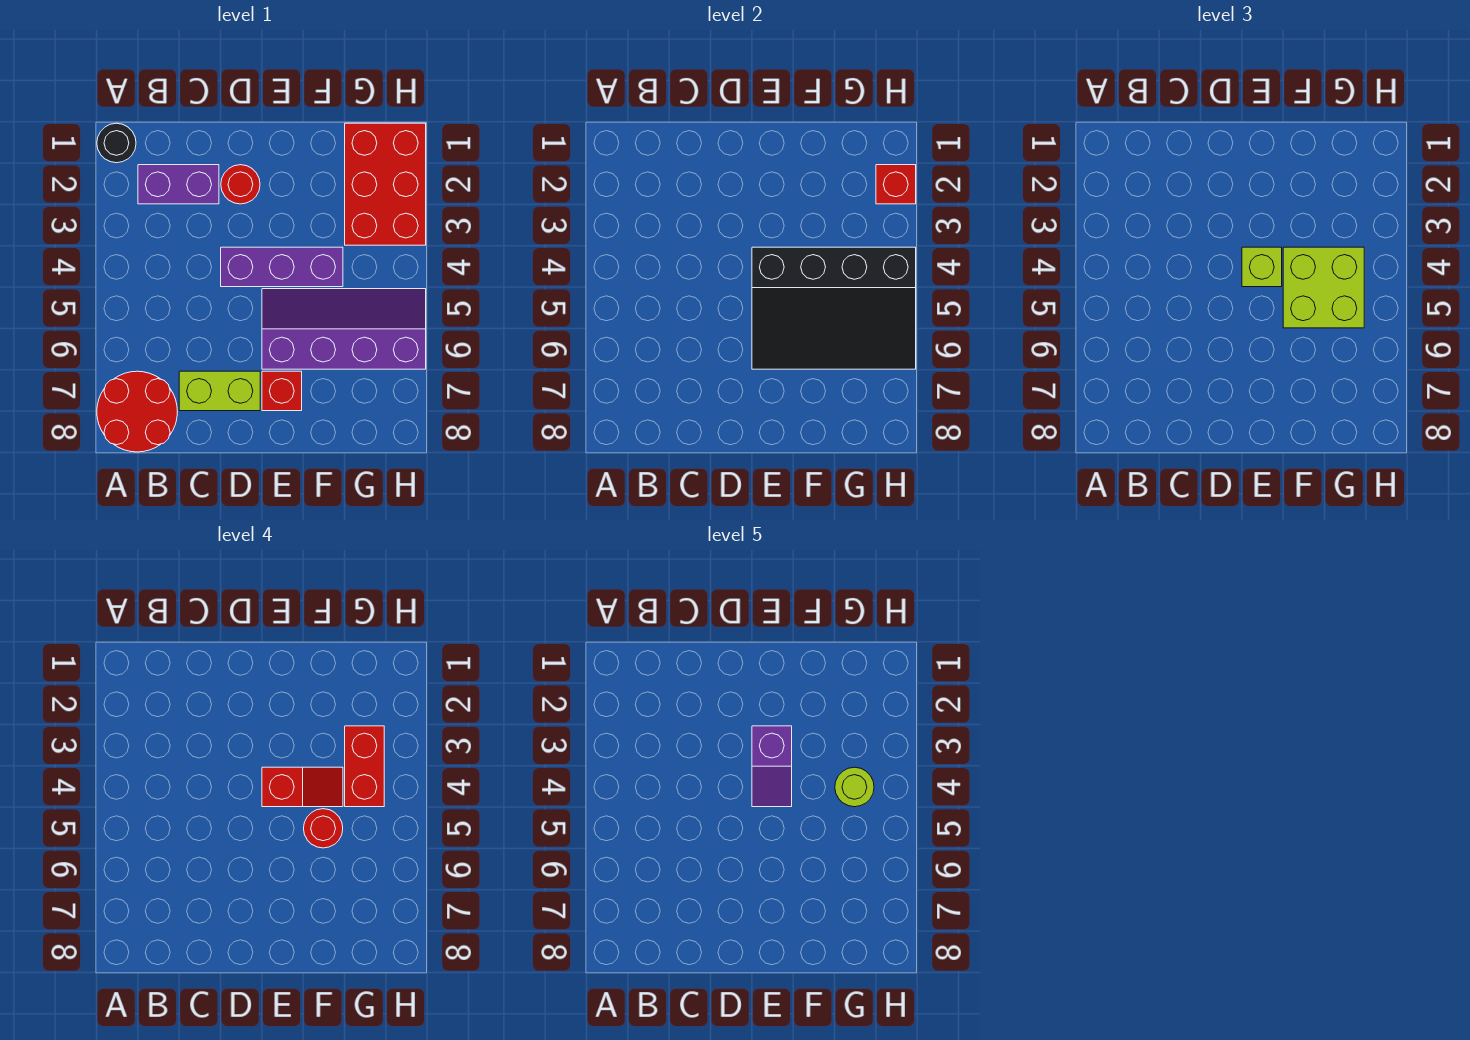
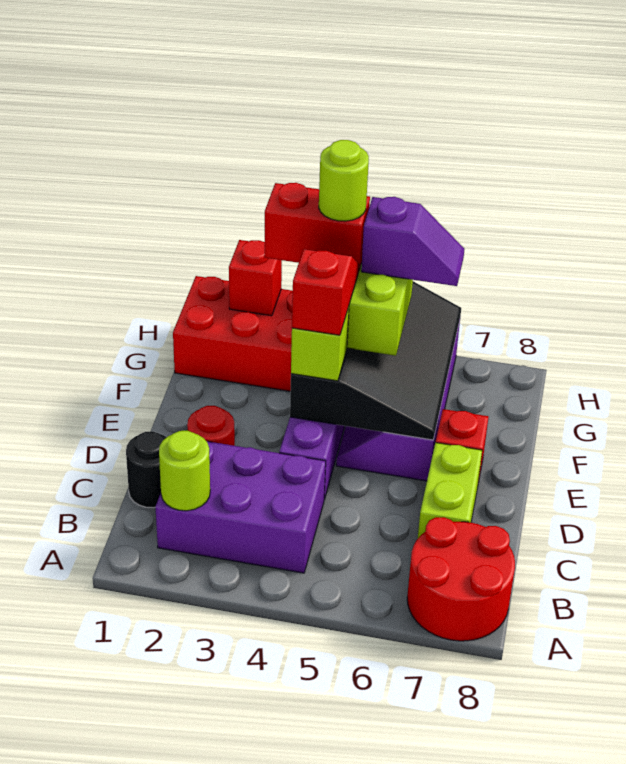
black 1x1 round brick [97,123,136,163] -> black 1x1 round brick moved to [126,431,167,508]
purple 1x2 brick [138,165,219,204] -> purple 2x3 brick [155,441,326,573]
none -> lime 1x1 round brick [159,431,210,511]
purple 1x2 slope [752,726,792,807] -> purple 1x2 slope moved to [361,197,464,286]
red 1x1 round brick [304,809,343,848] -> none

